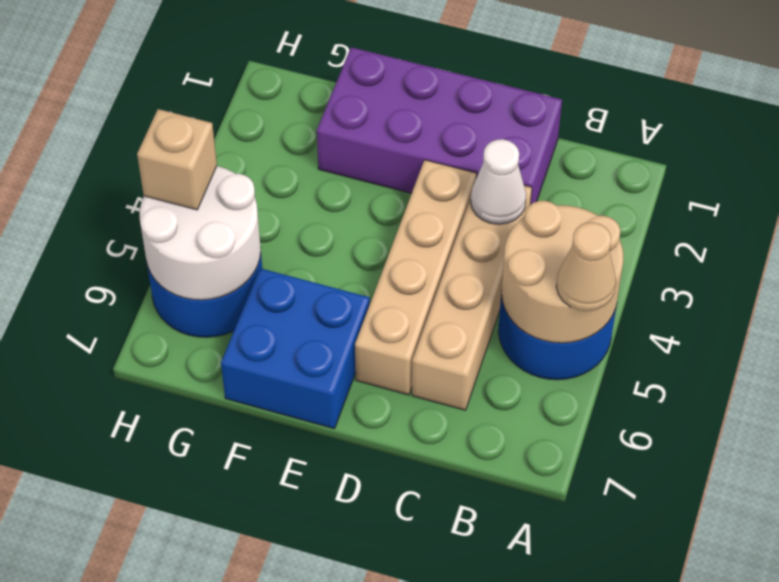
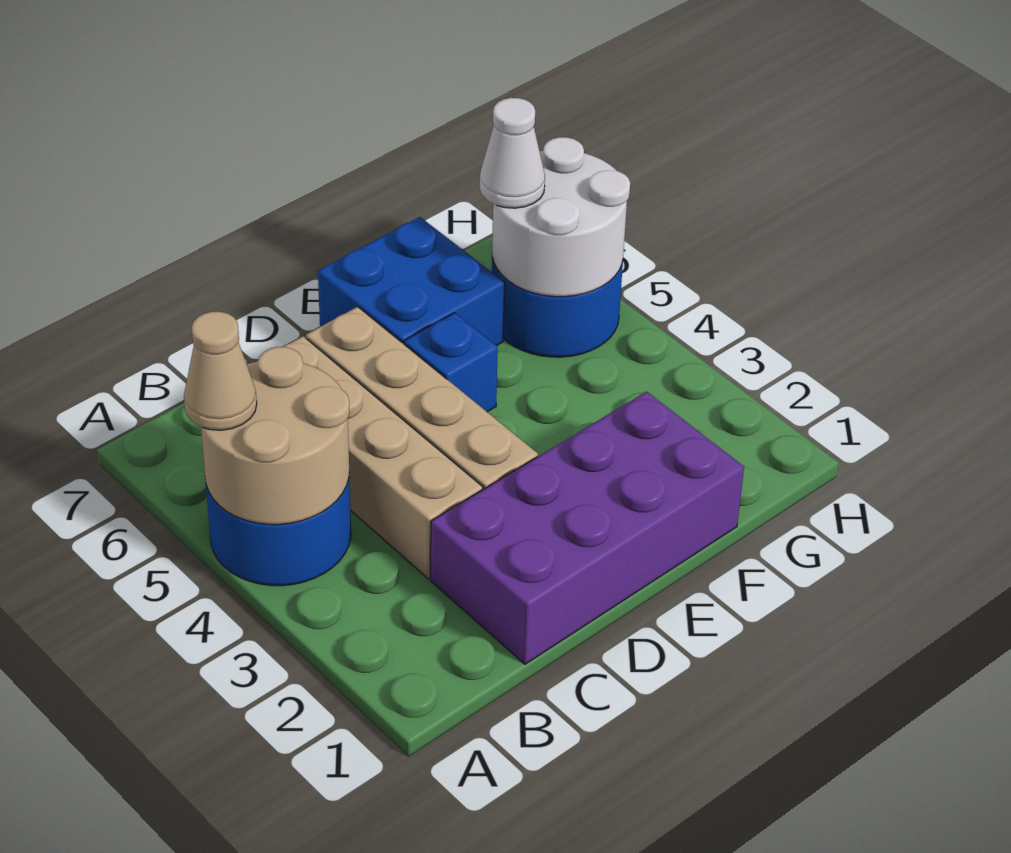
white 1x1 cone [471,139,526,224] -> white 1x1 cone moved to [479,98,545,208]
none -> blue 1x1 brick [404,313,498,412]
tan 1x1 brick [137,109,217,210] -> none

